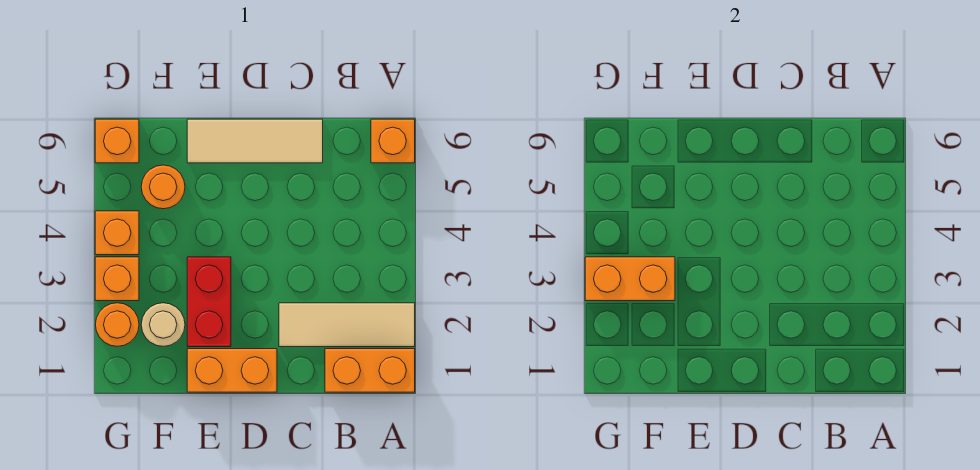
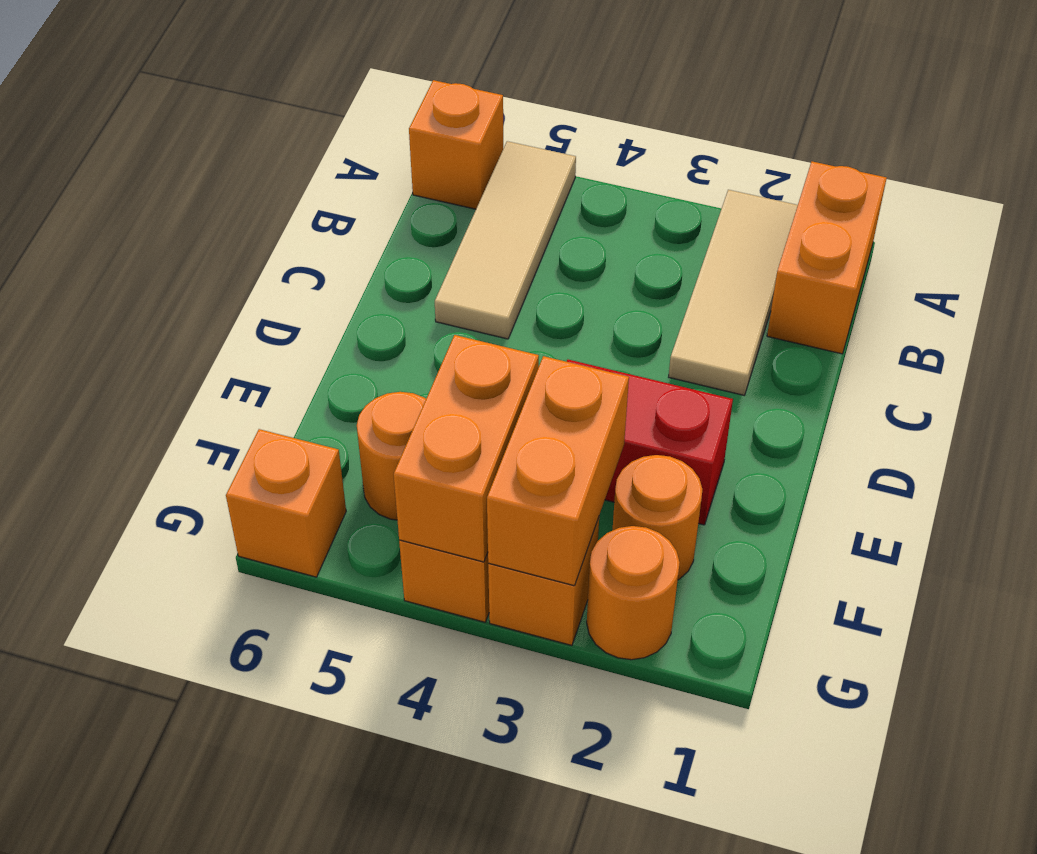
tan 1x3 tile [187,119,323,163] -> tan 1x3 tile moved to [435,141,576,339]
orange 1x2 brick [187,349,277,392] -> orange 1x2 brick moved to [394,335,539,562]
tan 1x1 round brick [141,303,185,346] -> orange 1x1 round brick [613,455,702,580]

